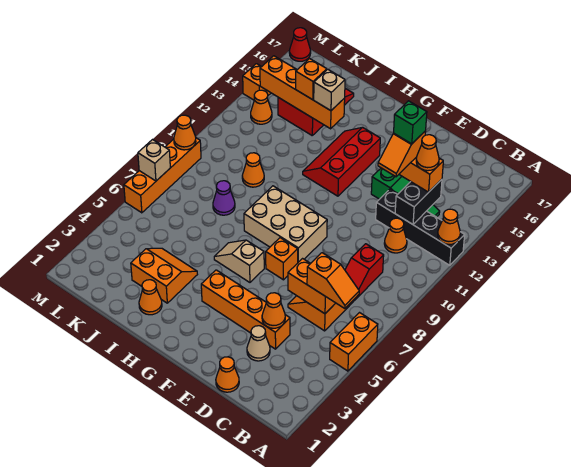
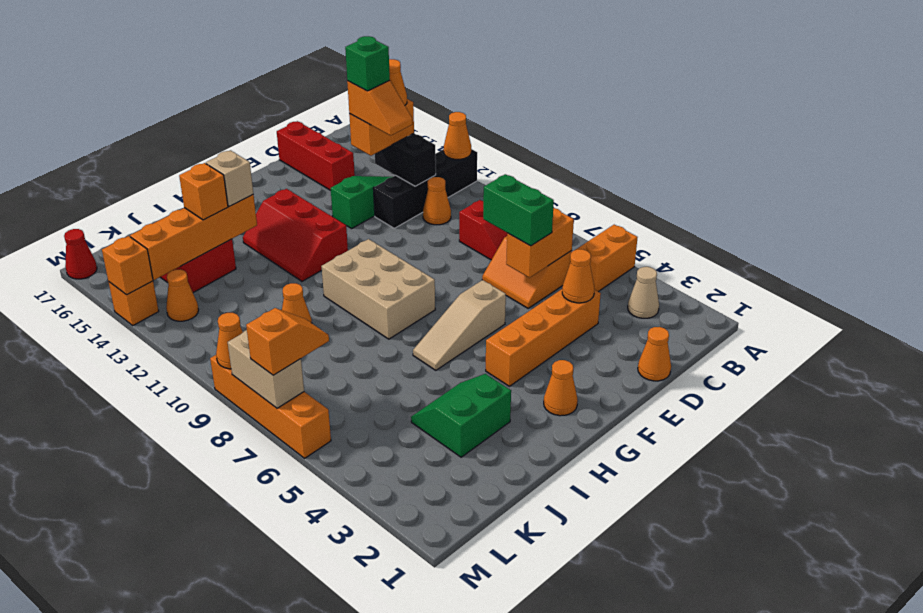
orange 1x2 brick [330,313,378,371] -> orange 1x2 brick turned to [576,225,638,292]
orange 1x2 slope [307,253,359,308] -> orange 1x2 slope moved to [246,308,329,375]
tan 1x1 cone [247,326,270,361] -> tan 1x1 cone moved to [628,267,659,318]
none -> green 1x2 brick [483,174,554,246]
none -> red 1x3 brick [277,121,355,190]
orange 1x1 brick [266,238,298,280] -> orange 1x1 brick moved to [102,236,153,295]
tan 2x3 brick [244,186,327,262] -> tan 2x3 brick turned to [321,239,435,339]
tan 1x2 slope [214,240,264,282] -> tan 1x3 slope [413,280,506,370]
orange 1x1 cone [139,280,162,315] -> orange 1x1 cone moved to [544,360,578,416]
orange 2x2 slope [131,248,197,303] -> green 2x2 slope [411,374,511,457]
purple 1x1 cone [213,181,235,215] -> none
tan 1x1 brick [138,140,170,181] -> tan 1x2 brick [228,330,304,408]

